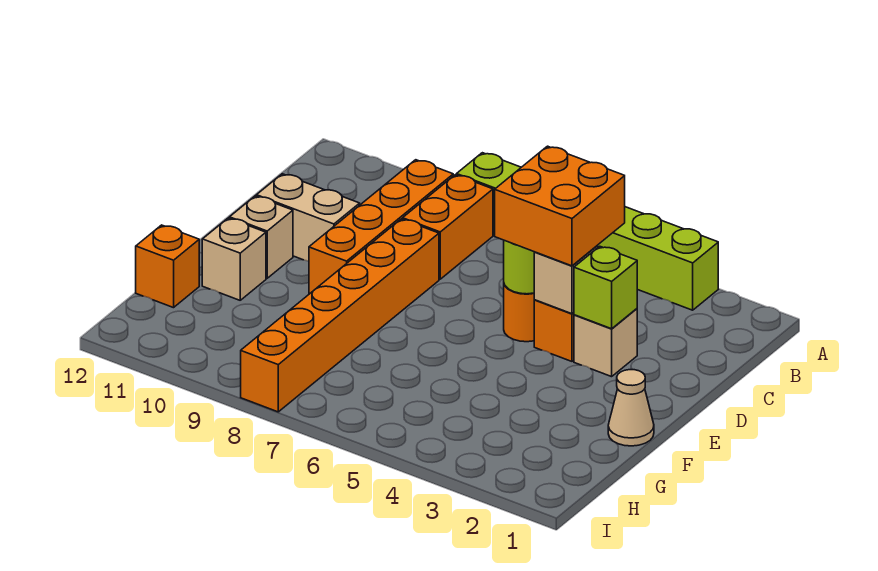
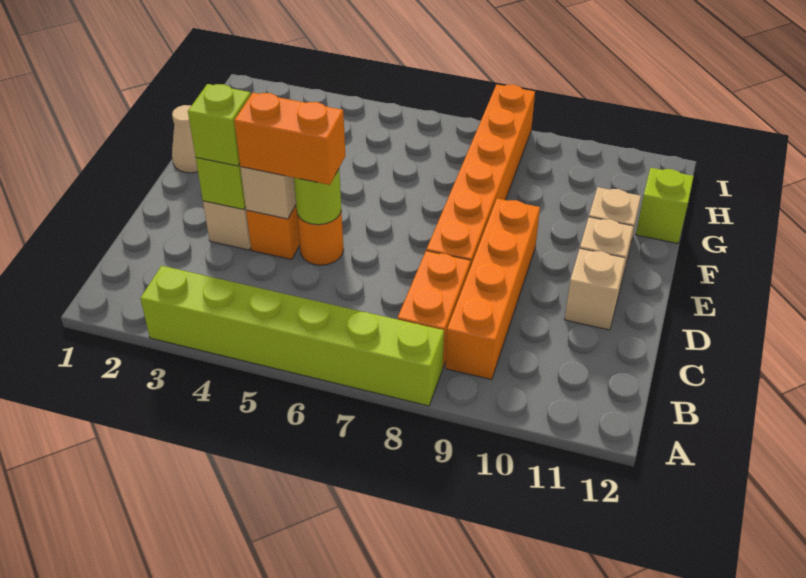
orange 2x2 brick [495,146,625,266] -> orange 1x2 brick [234,93,345,185]
none -> lime 1x1 brick [188,84,251,166]
tan 1x2 brick [256,174,360,261] -> tan 1x1 brick [564,249,626,330]
orange 1x1 brick [136,225,199,308] -> lime 1x1 brick [636,168,694,243]

